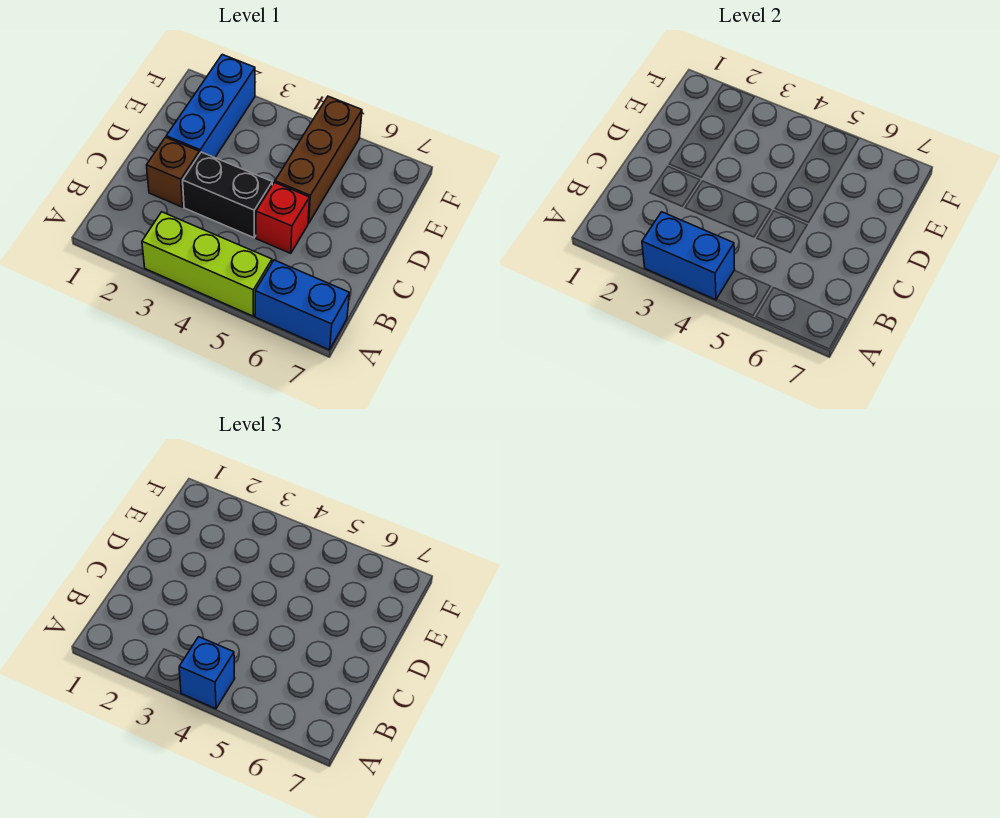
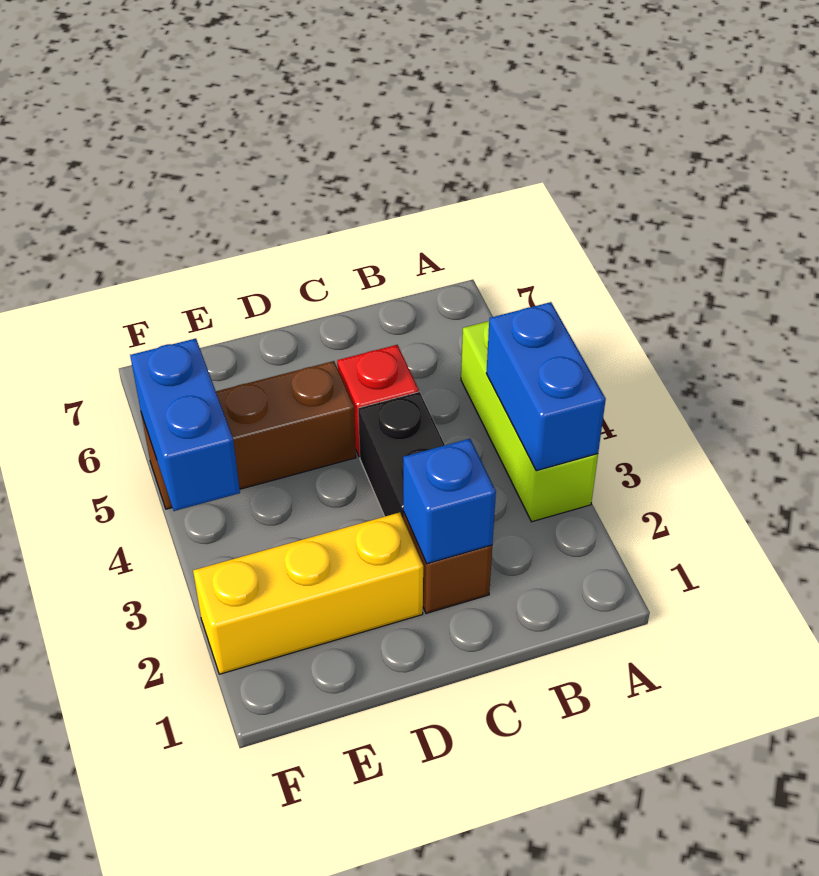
blue 1x1 brick [179,637,235,709] -> blue 1x1 brick moved to [403,439,496,564]
blue 1x2 brick [255,260,349,350] -> blue 1x2 brick moved to [130,339,240,511]
blue 1x3 brick [166,54,255,158] -> yellow 1x3 brick [193,512,423,674]

